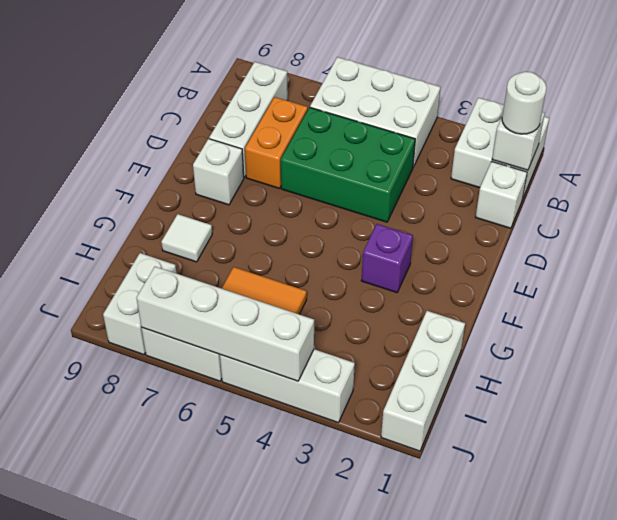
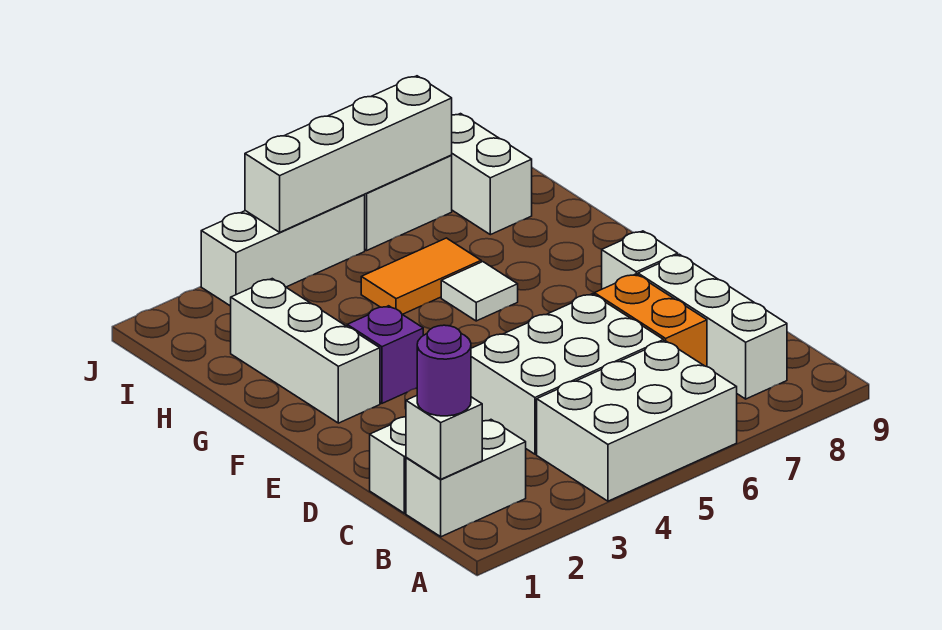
white 2x2 brick [451,98,549,199] -> white 1x2 brick [406,420,526,537]
white 1x1 round brick [502,72,547,134] -> purple 1x1 round brick [417,325,471,416]
green 2x3 brick [281,107,415,222] -> white 2x3 brick [471,294,664,454]
white 1x1 tile [161,214,212,262] -> white 1x1 tile moved to [441,262,518,321]
white 1x3 brick [381,311,465,451] -> white 1x3 brick moved to [231,279,380,423]

